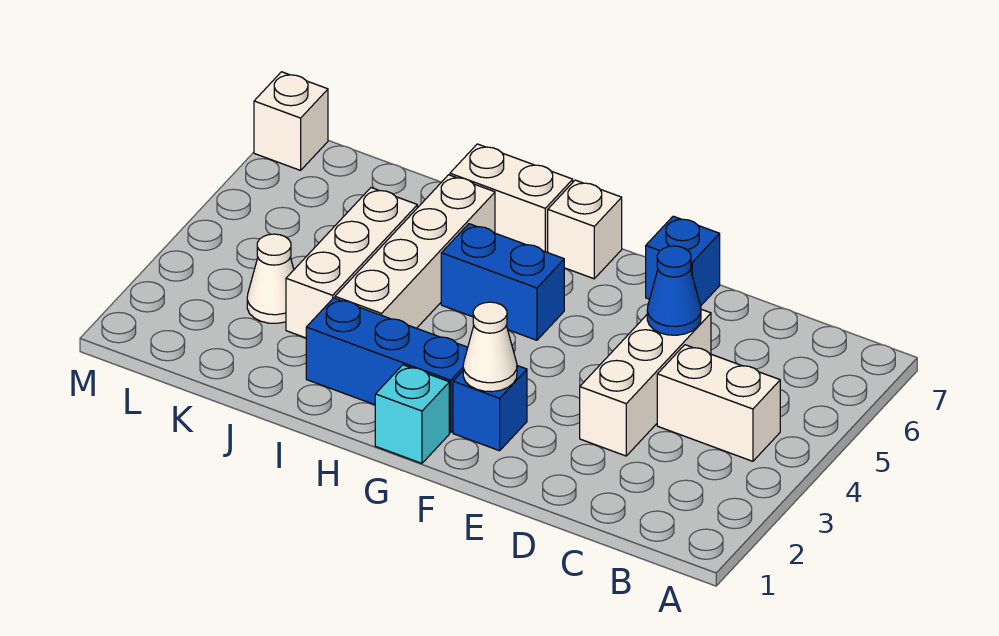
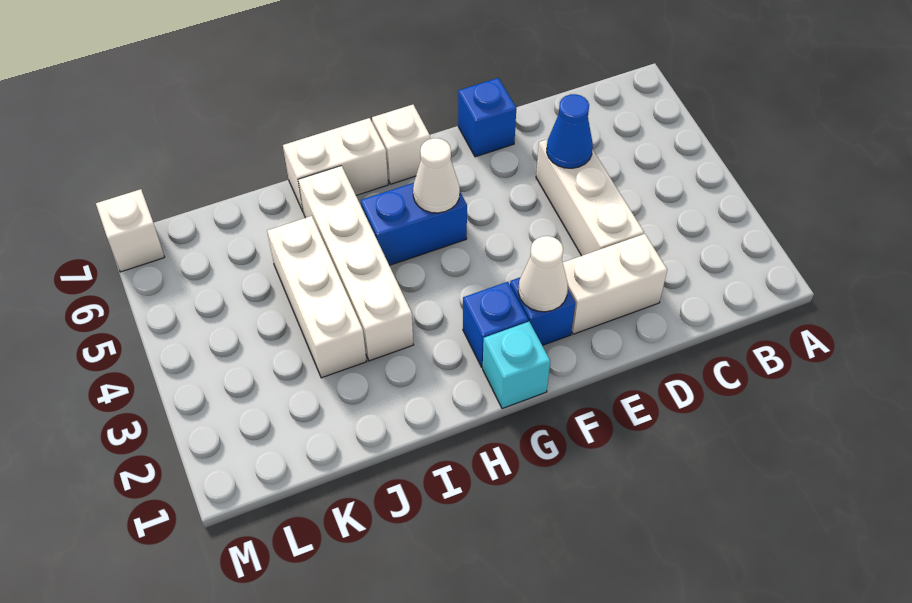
white 1x2 brick [657,345,780,461] -> white 1x2 brick moved to [563,234,667,334]
blue 1x3 brick [306,298,468,433] -> blue 1x1 brick [463,282,528,367]
white 1x1 cone [247,234,294,323] -> white 1x1 cone moved to [413,138,460,213]

